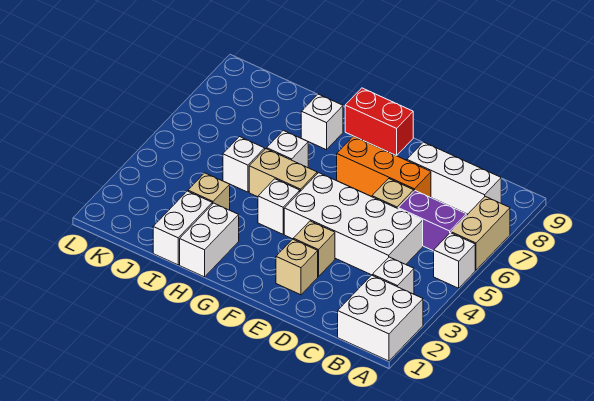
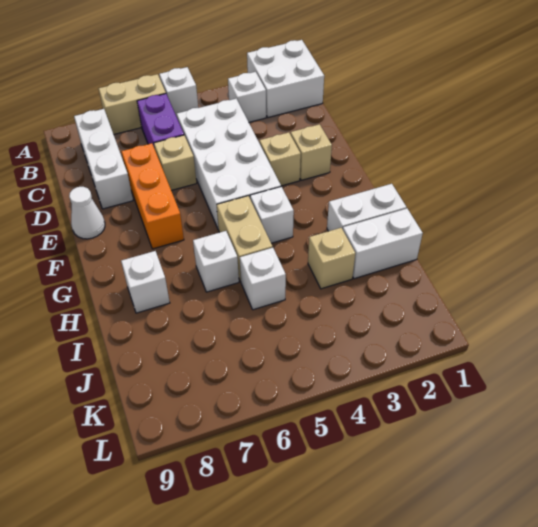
none -> white 1x1 cone [69,187,105,239]
red 1x2 brick [345,88,413,156] -> none

